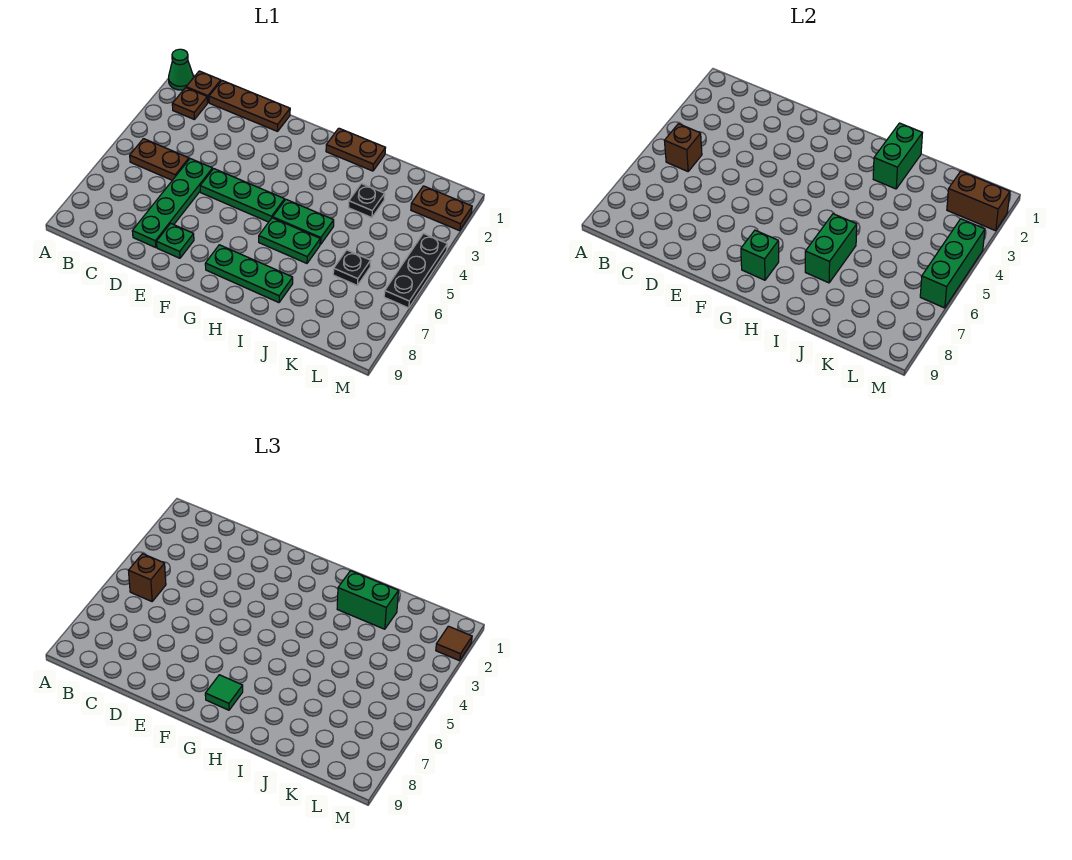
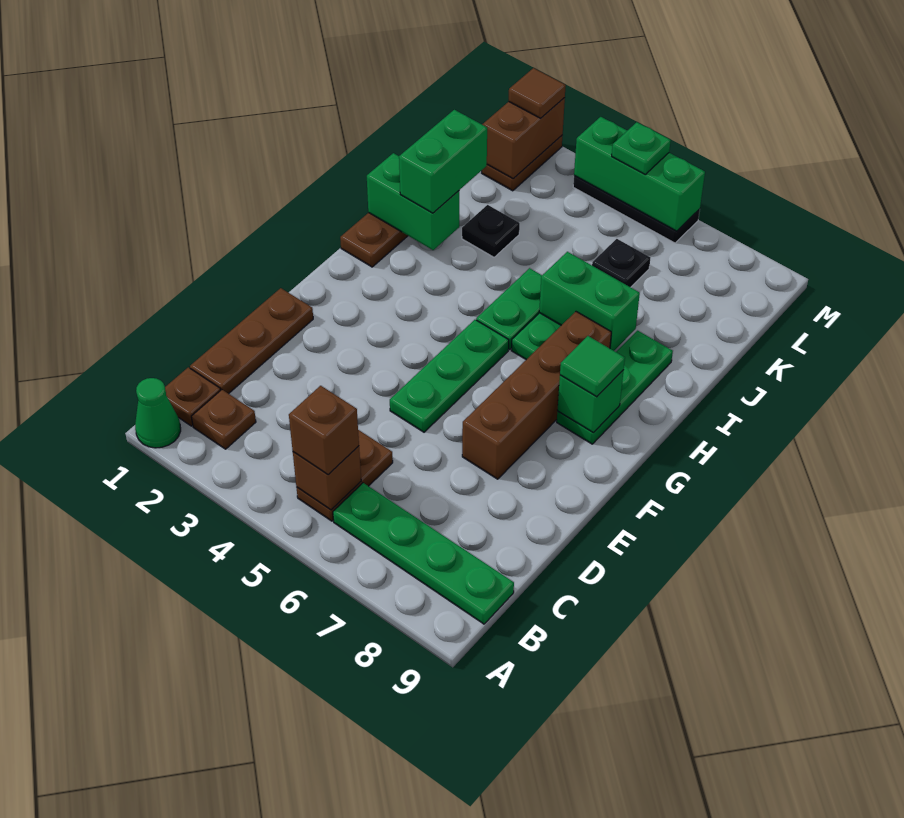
green 1x4 plate [132,159,213,247] -> green 1x4 plate moved to [333,483,514,624]
none -> brown 1x4 brick [462,312,611,479]
green 1x1 plate [157,224,194,258] -> green 1x1 plate moved to [612,122,671,174]

